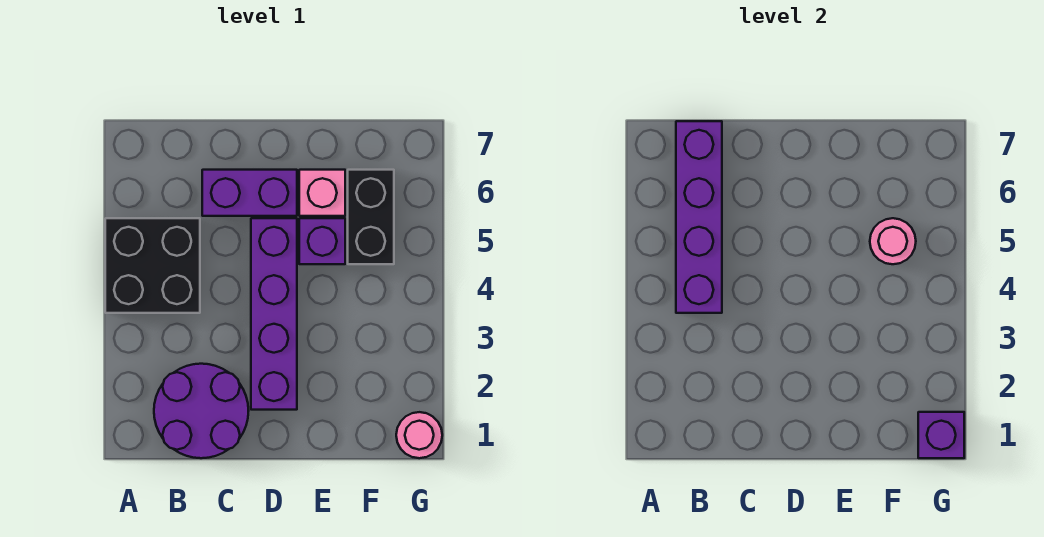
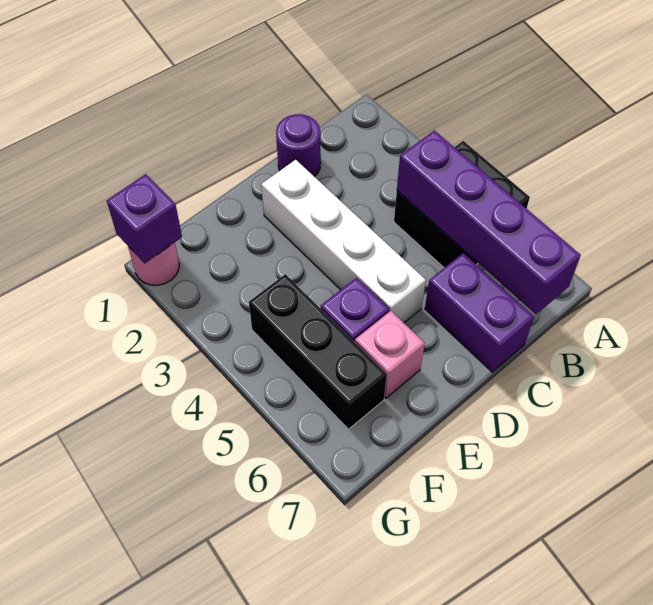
purple 2x2 round brick [154,364,248,458] -> purple 1x1 round brick [276,114,321,177]
purple 1x2 brick [202,170,297,216] -> purple 1x2 brick turned to [425,253,534,372]
purple 1x4 brick [251,218,297,410] -> white 1x4 brick [261,160,426,323]
black 1x2 brick [348,170,394,264] -> black 1x3 brick [249,274,387,429]
pink 1x1 round brick [870,218,916,264] -> none

